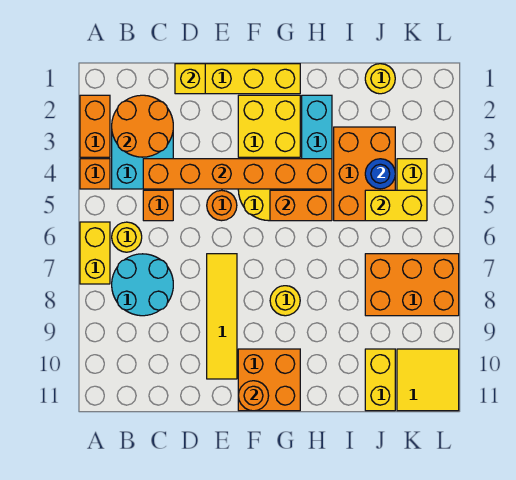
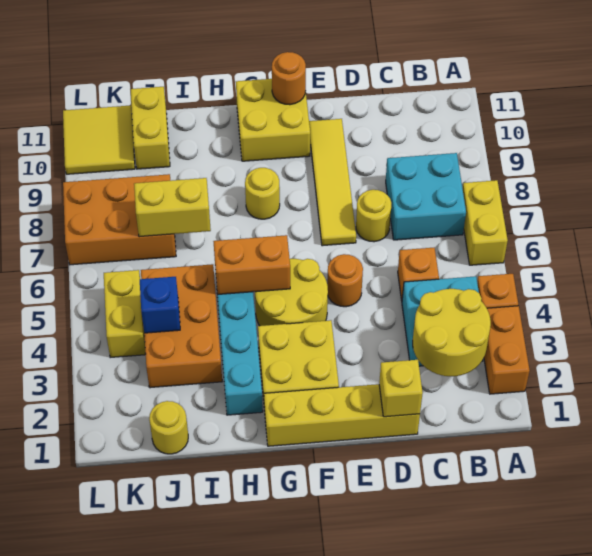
orange 2x2 round brick [112,95,173,157] -> yellow 2x2 round brick [413,289,491,376]
yellow 1x1 round brick [112,222,142,252] -> yellow 1x1 round brick moved to [356,190,391,242]
cyan 2x2 round brick [112,254,173,316] -> cyan 2x2 brick [386,153,466,240]
orange 1x6 brick [143,159,332,189] -> none
orange 2x2 brick [238,349,300,411] -> yellow 2x2 brick [236,79,310,161]
blue 1x1 round brick [365,159,395,189] -> blue 1x1 brick [140,277,180,333]
yellow 1x2 brick [365,190,427,221] -> yellow 1x2 brick moved to [134,178,211,237]

